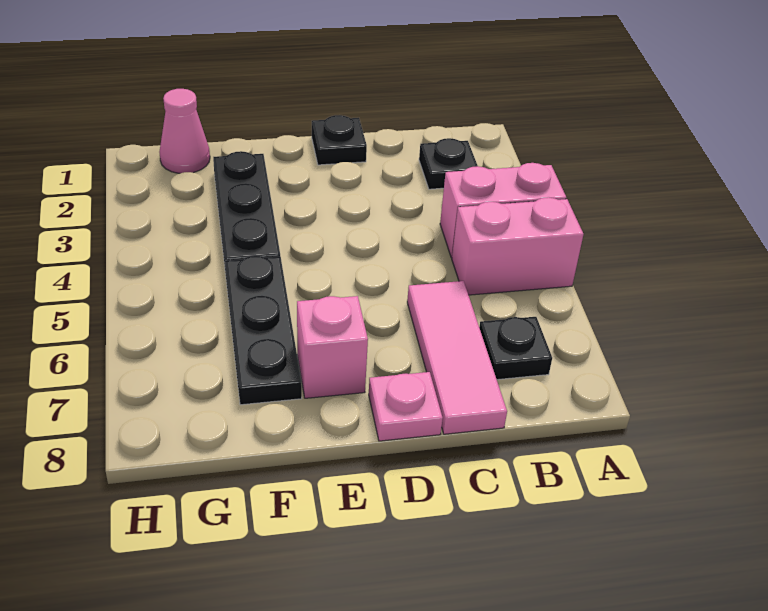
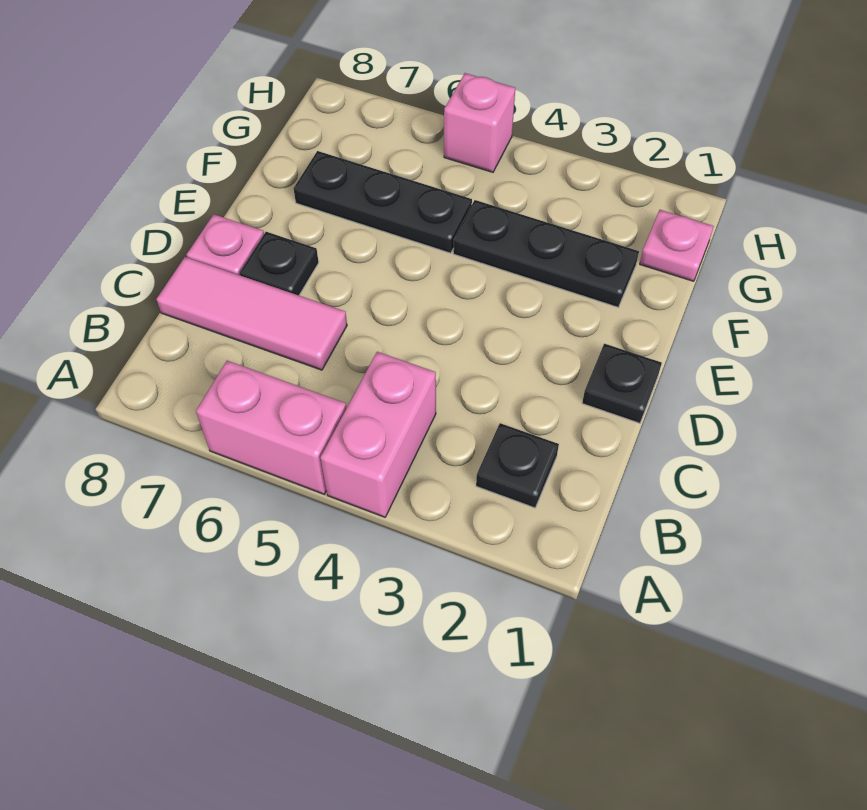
pink 1x2 brick [452,197,584,295] -> pink 1x2 brick turned to [196,361,346,494]
black 1x1 plate [479,317,552,380] -> black 1x1 plate moved to [240,232,319,295]
pink 1x1 brick [297,296,368,398] -> pink 1x1 brick moved to [444,73,515,172]
pink 1x1 cone [159,89,210,173] -> pink 1x1 plate [640,210,714,281]

